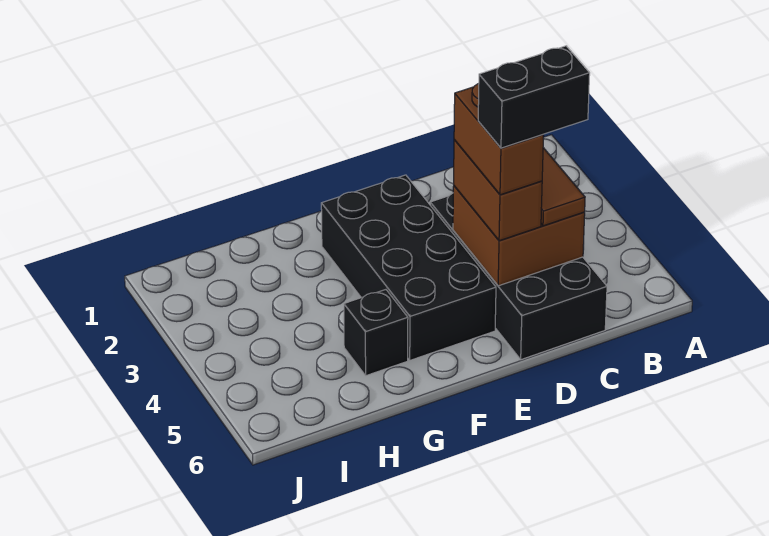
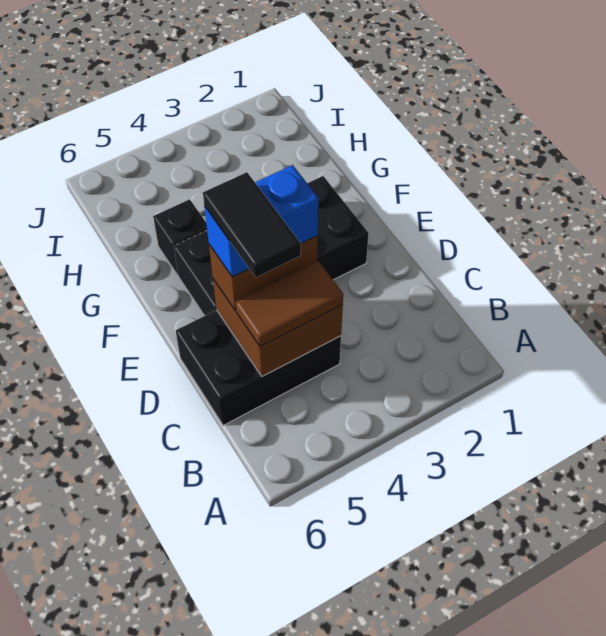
black 2x4 brick [430,193,607,360] -> black 2x3 brick [176,310,341,426]
black 1x2 brick [478,46,590,148] -> black 1x2 tile [203,172,301,277]
brown 1x2 brick [454,84,544,195] -> blue 1x2 brick [204,165,318,277]

